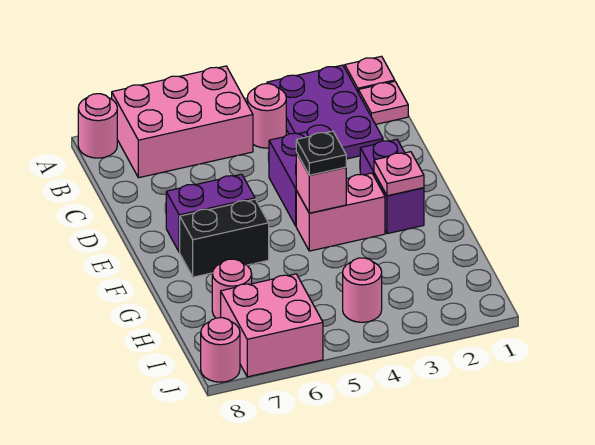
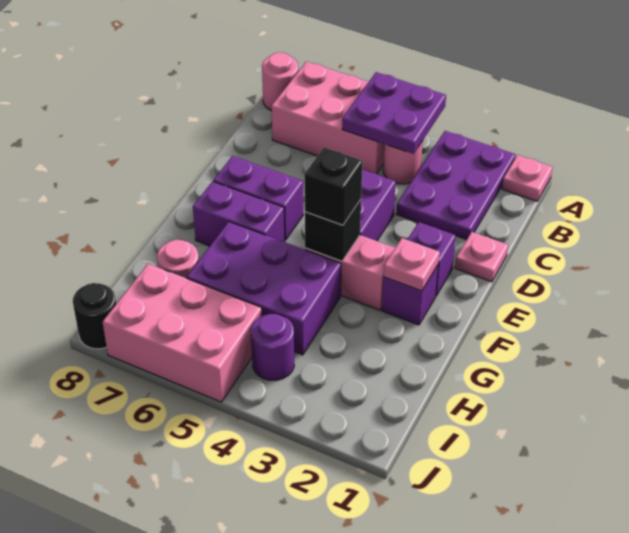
none -> purple 2x2 plate [342,72,446,154]
pink 1x1 plate [358,81,408,124] -> pink 1x1 plate moved to [455,232,508,282]
pink 1x1 brick [296,153,346,213] -> black 1x1 brick [305,200,361,261]
black 1x1 plate [296,131,346,175] -> black 1x1 brick [305,147,362,225]
black 1x2 brick [180,199,269,277] -> purple 1x2 brick [193,181,285,246]
none -> purple 2x3 brick [187,222,341,355]
pink 1x1 round brick [343,258,382,322] -> purple 1x1 round brick [251,314,294,380]
pink 2x2 brick [221,274,323,377] -> pink 2x3 brick [103,264,262,402]
pink 1x1 round brick [201,318,240,382] -> black 1x1 round brick [73,283,116,349]

